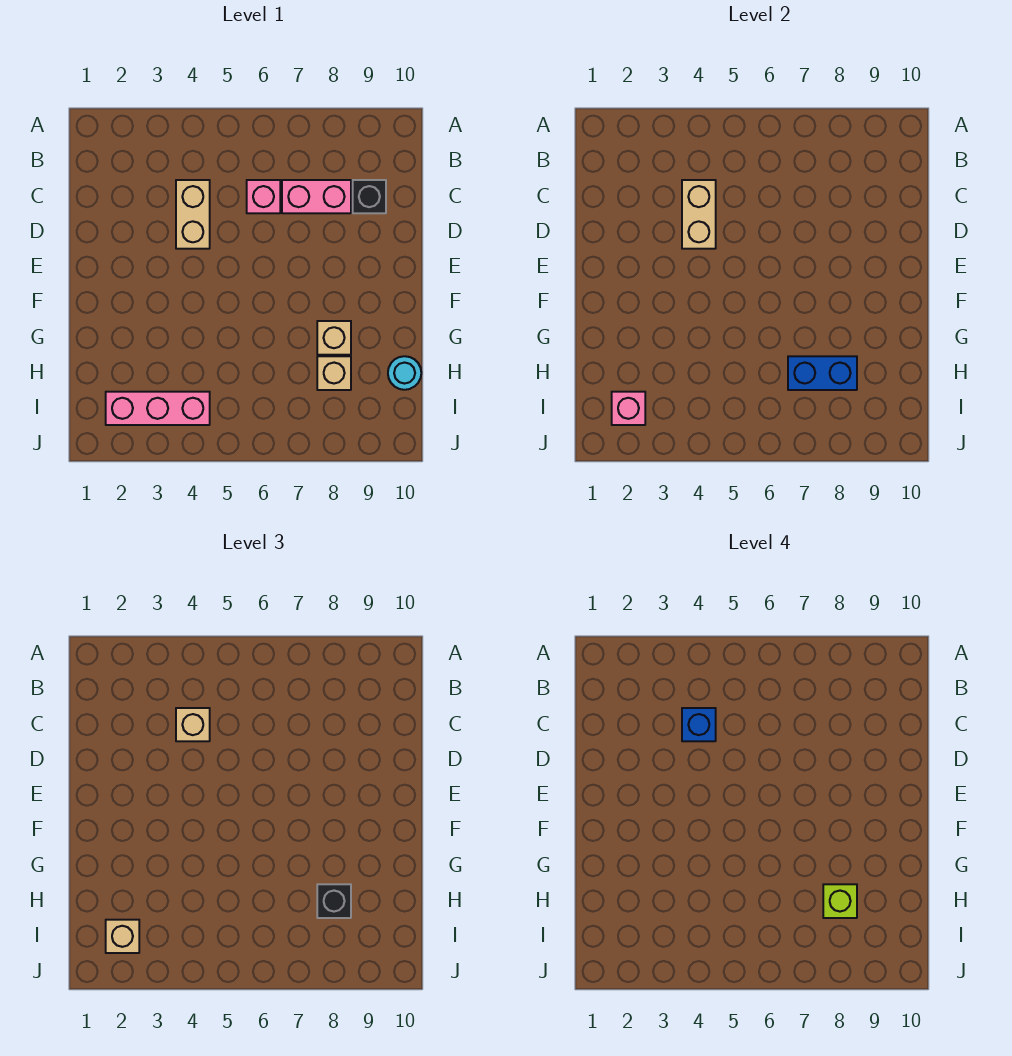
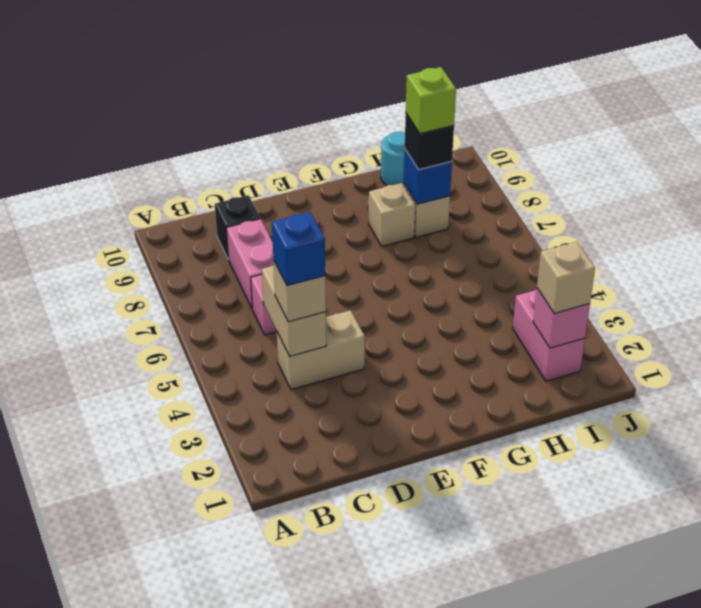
tan 1x2 brick [682,180,716,249] -> tan 1x2 brick turned to [262,266,326,356]
blue 1x2 brick [788,356,857,390] -> blue 1x1 brick [404,149,452,204]
pink 1x3 brick [106,392,210,425] -> pink 1x2 brick [513,290,585,381]

